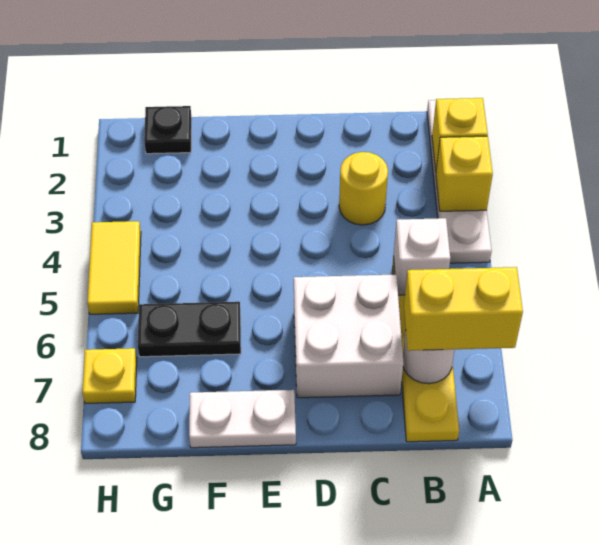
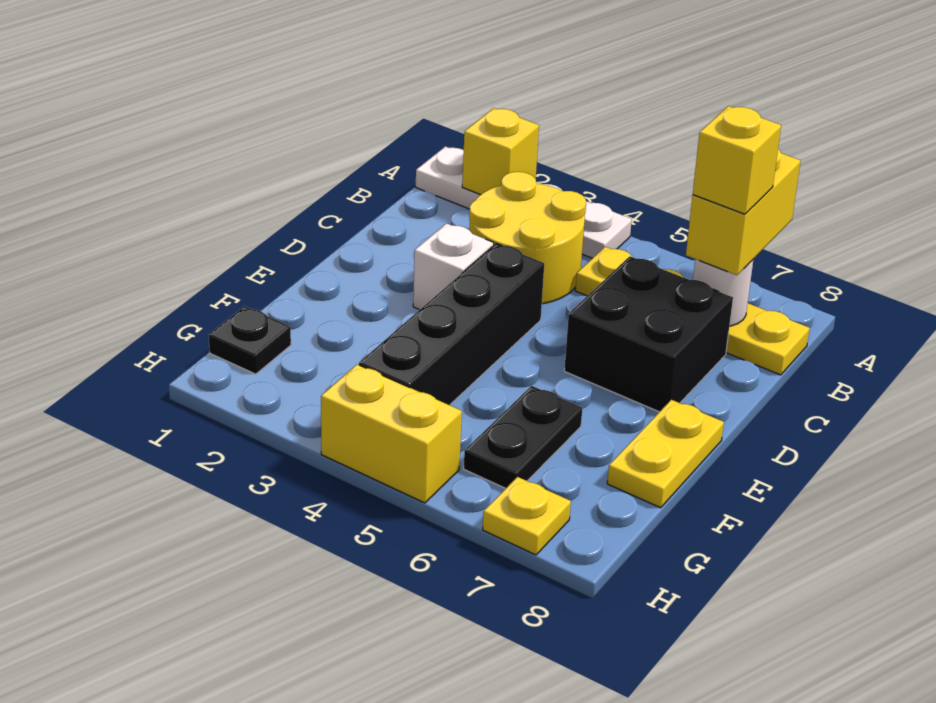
yellow 1x1 brick [436,136,493,211] -> yellow 1x1 brick moved to [693,106,781,214]
white 1x1 brick [394,218,450,295] -> white 1x1 brick moved to [413,223,494,310]
yellow 1x1 round brick [339,152,388,225] -> yellow 2x2 round brick [469,172,586,304]
white 2x2 brick [294,274,404,398] -> black 2x2 brick [564,256,733,412]
none -> black 1x4 brick [359,244,544,405]
white 1x2 plate [189,390,296,448] -> yellow 1x2 plate [607,400,724,508]
yellow 1x2 tile [87,221,141,314] -> yellow 1x2 brick [321,364,462,503]

